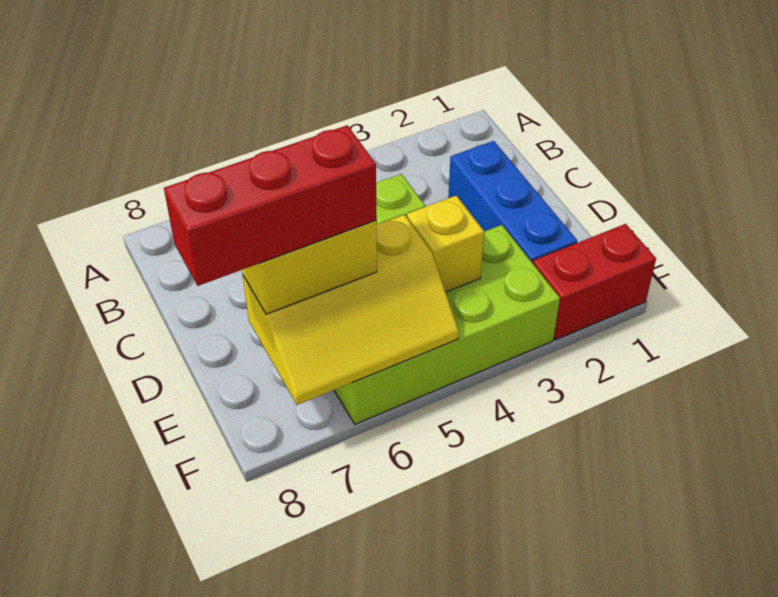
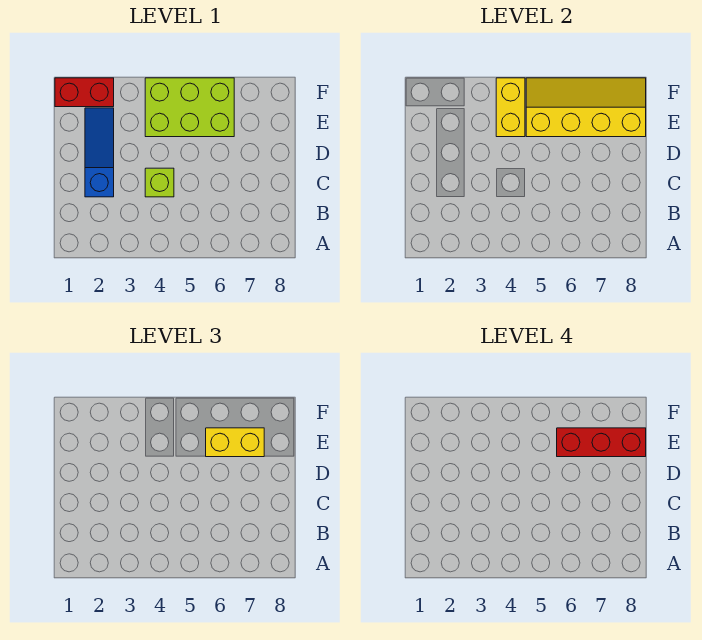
blue 1x3 brick [448,141,577,263] -> blue 1x3 slope [85,108,114,197]
lime 2x4 brick [334,225,560,424] -> lime 2x3 brick [145,78,234,137]
yellow 1x1 brick [407,196,484,292] -> yellow 1x2 brick [496,78,525,137]
yellow 2x3 slope [243,215,459,405] -> yellow 2x4 slope [526,78,646,137]

